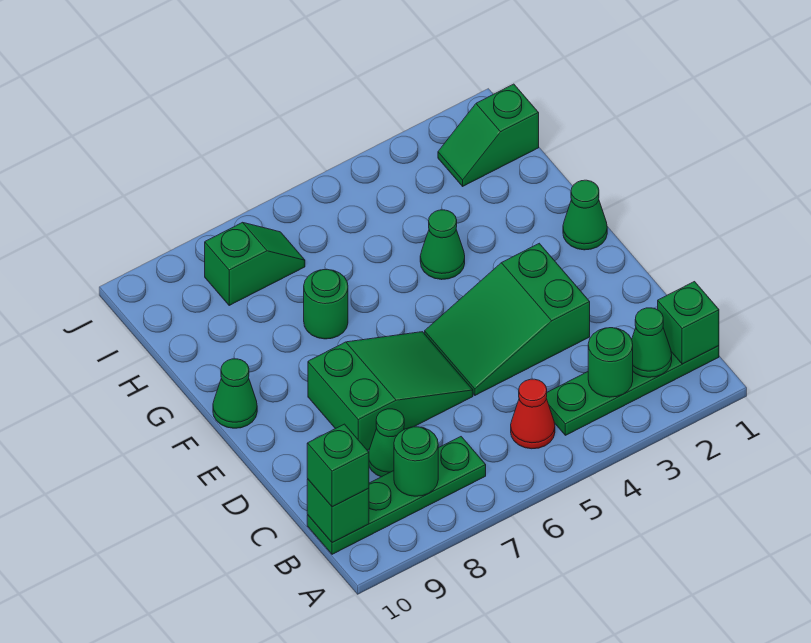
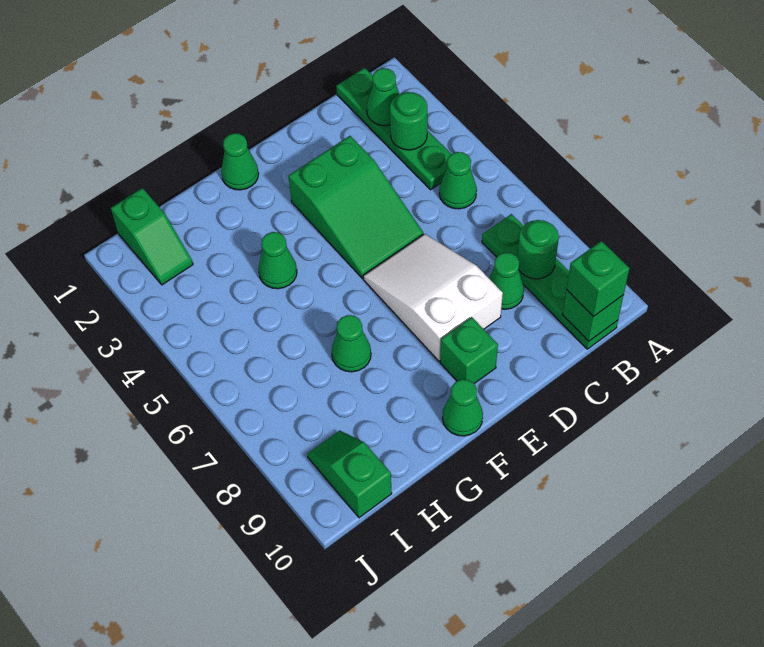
green 1x1 brick [658,282,719,364] -> green 1x1 brick moved to [440,317,498,384]
red 1x1 cone [511,379,555,449] -> green 1x1 cone [439,152,477,209]
green 2x3 slope [308,332,473,450] -> white 2x3 slope [363,234,503,361]
green 1x1 round brick [304,269,348,339] -> green 1x1 cone [332,315,371,372]
green 1x2 slope [205,222,305,305] -> green 1x2 slope moved to [307,431,392,518]

